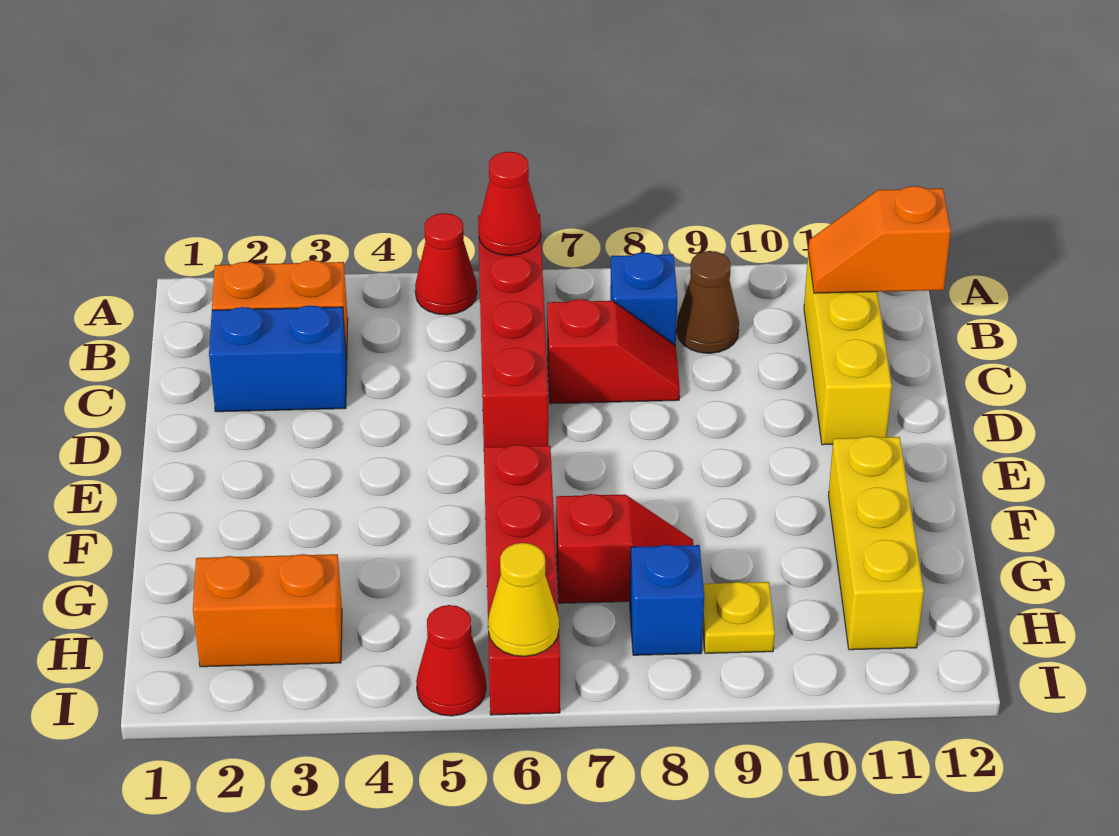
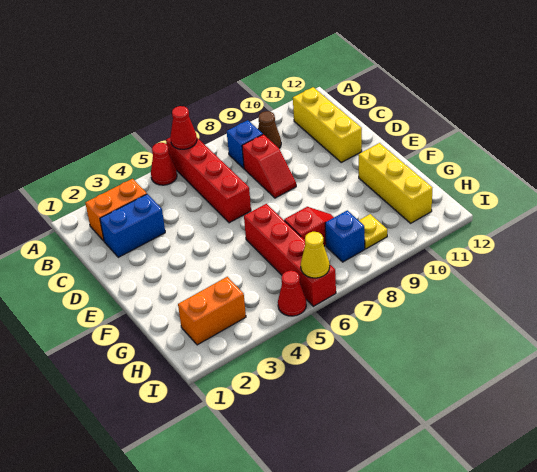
orange 1x2 slope [808,186,951,293] -> none
red 1x2 slope [547,299,680,404] -> red 1x2 slope turned to [242,134,296,198]

